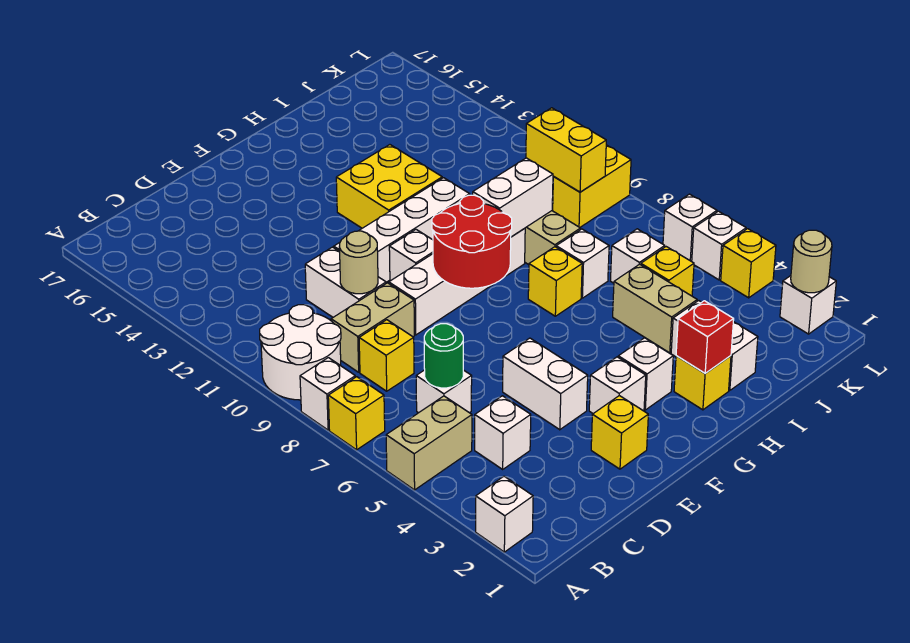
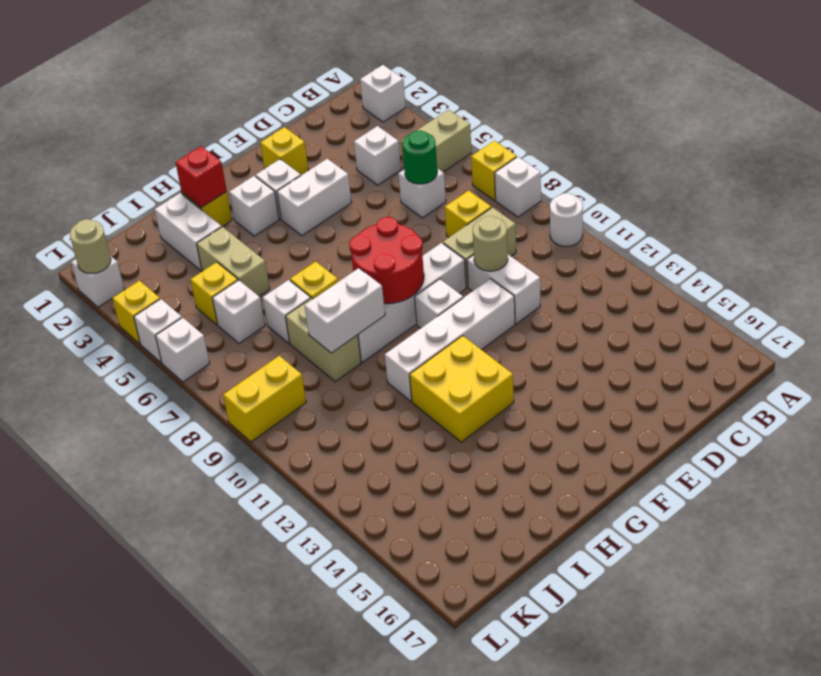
white 2x2 round brick [260,305,341,400] -> white 1x1 round brick [550,193,583,246]
white 1x2 brick [503,338,588,430] -> white 1x2 brick turned to [277,159,352,236]
yellow 1x2 brick [526,108,606,192] -> none

